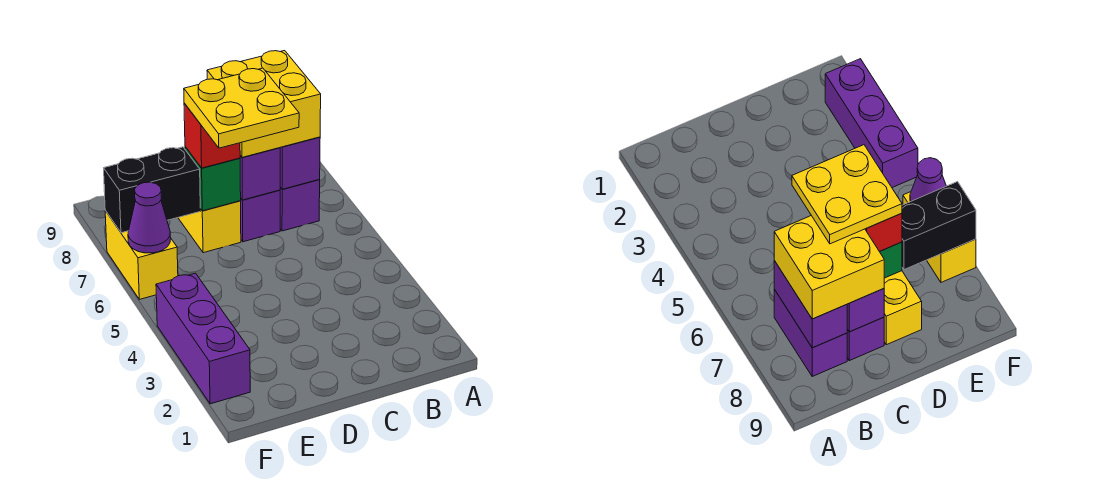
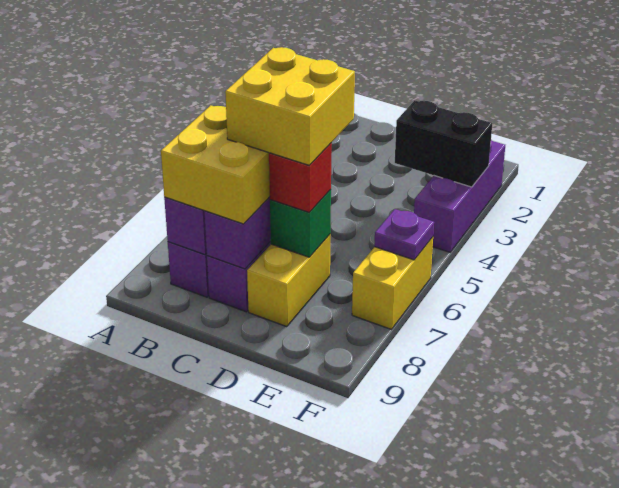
yellow 2x2 plate [184,68,299,148] -> yellow 2x2 brick [225,47,355,165]
black 1x2 brick [104,147,200,233] -> black 1x2 brick moved to [395,101,492,187]
purple 1x1 cone [128,182,171,253] -> purple 1x1 plate [374,209,434,260]

